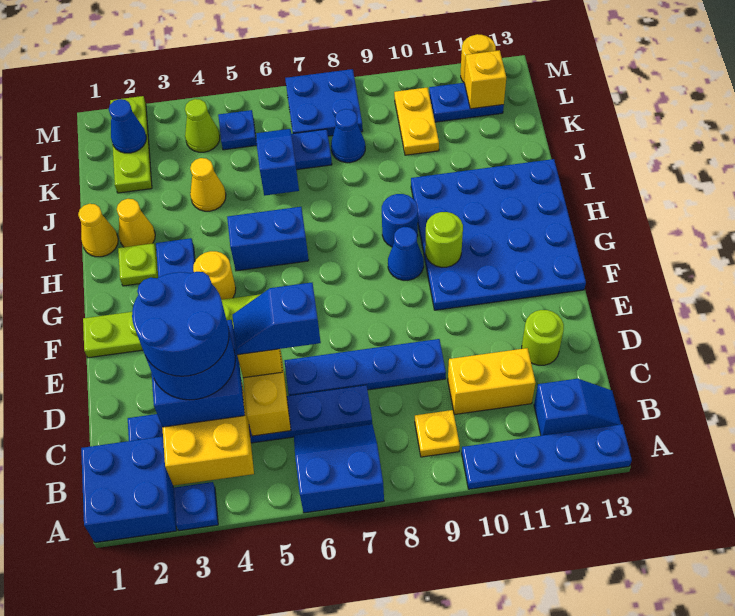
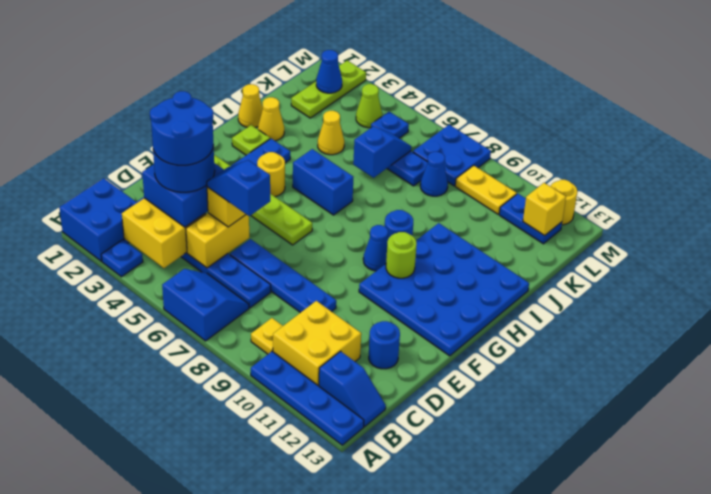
yellow 1x2 brick [448,348,536,415] -> yellow 2x2 brick [273,301,361,386]
lime 1x1 round brick [522,310,564,365] -> blue 1x1 round brick [369,321,400,369]
yellow 1x2 plate [394,88,439,155] -> yellow 1x2 plate turned to [455,165,517,214]

